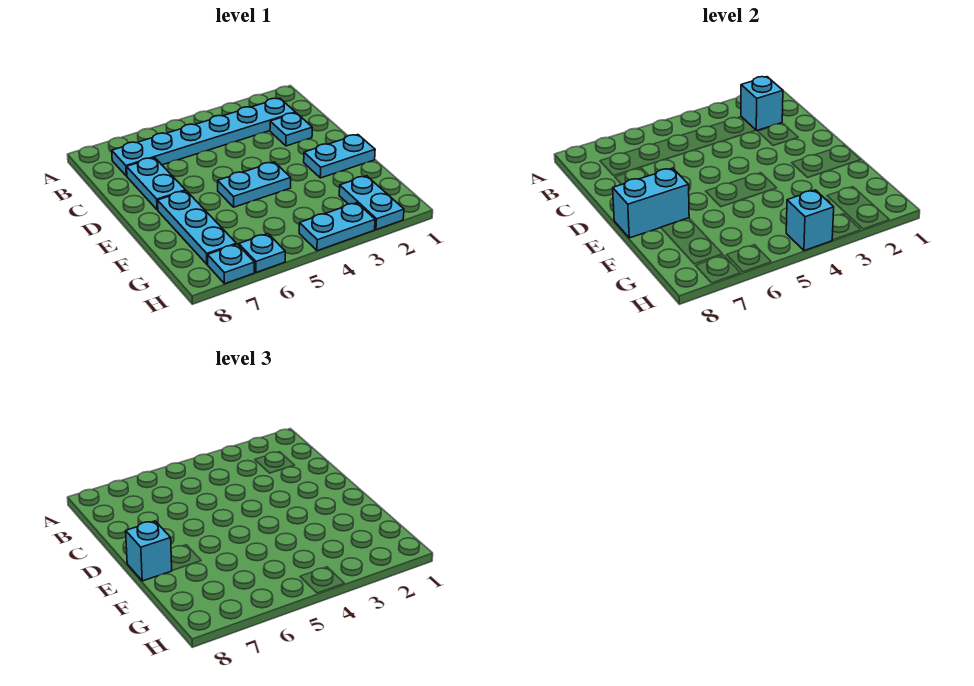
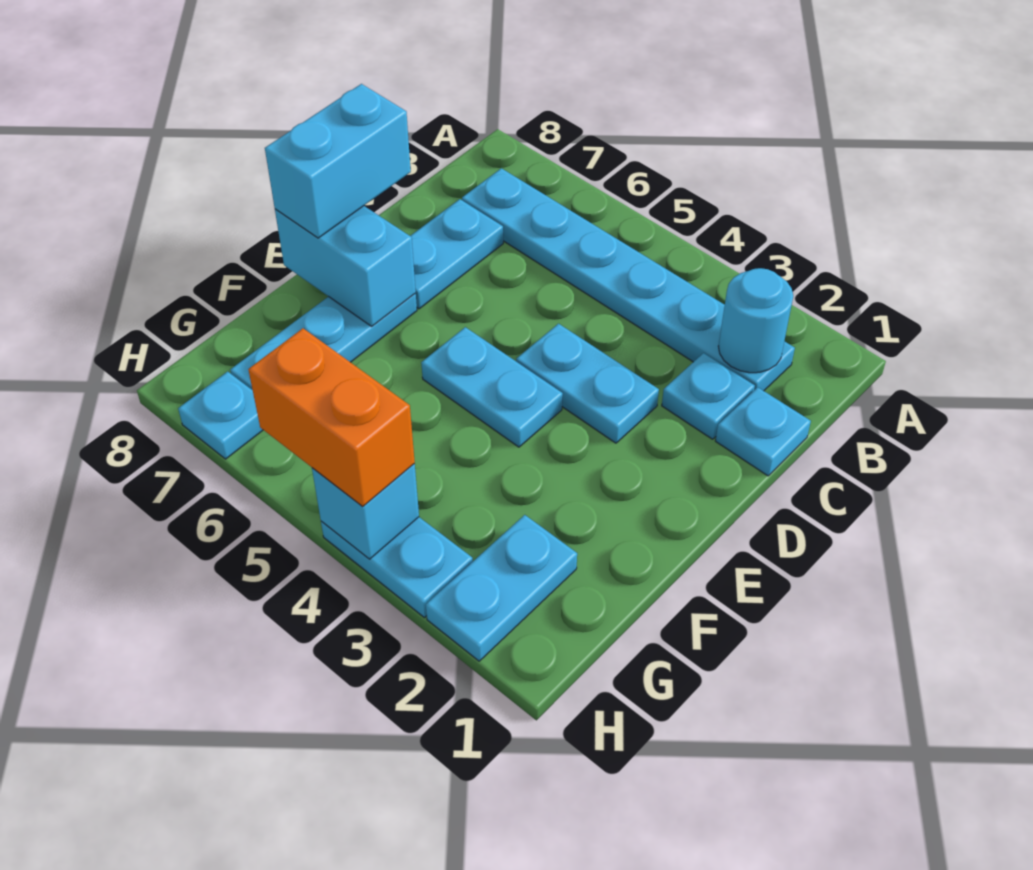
cyan 1x1 brick [741,77,783,131] -> cyan 1x1 round brick [718,268,793,373]
cyan 1x2 plate [304,135,375,178] -> cyan 1x2 plate moved to [516,324,659,443]
cyan 1x1 brick [126,521,172,581] -> cyan 1x2 brick [265,84,411,238]
none -> orange 1x2 brick [248,328,415,506]
cyan 1x1 plate [239,234,285,272] -> cyan 1x1 plate moved to [715,387,811,476]

